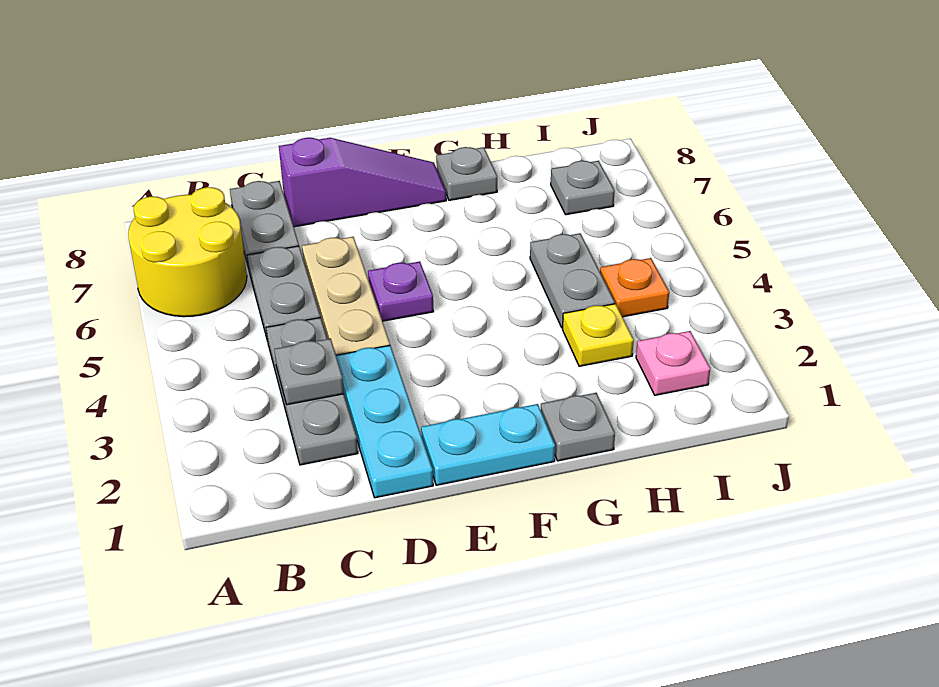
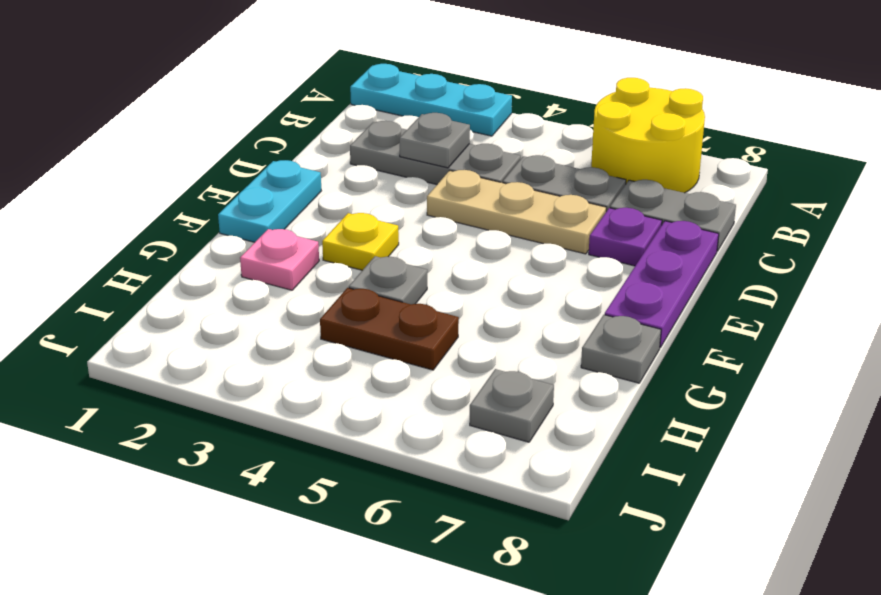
cyan 1x3 plate [336,345,433,498] -> cyan 1x3 plate moved to [350,64,512,136]
purple 1x3 slope [279,138,446,227] -> purple 1x3 plate [605,221,719,348]
purple 1x1 plate [368,262,433,321] -> purple 1x1 plate moved to [589,208,662,266]
grey 1x1 plate [541,393,615,461] -> grey 1x1 plate moved to [349,256,427,304]
yellow 1x1 plate [563,304,634,366] -> yellow 1x1 plate moved to [322,213,399,270]
grey 1x2 plate [530,233,615,328] -> brown 1x2 plate [320,288,459,370]
pink 1x1 plate [636,331,710,395] -> pink 1x1 plate moved to [240,229,319,290]
orange 1x1 plate [600,258,669,317] -> none

